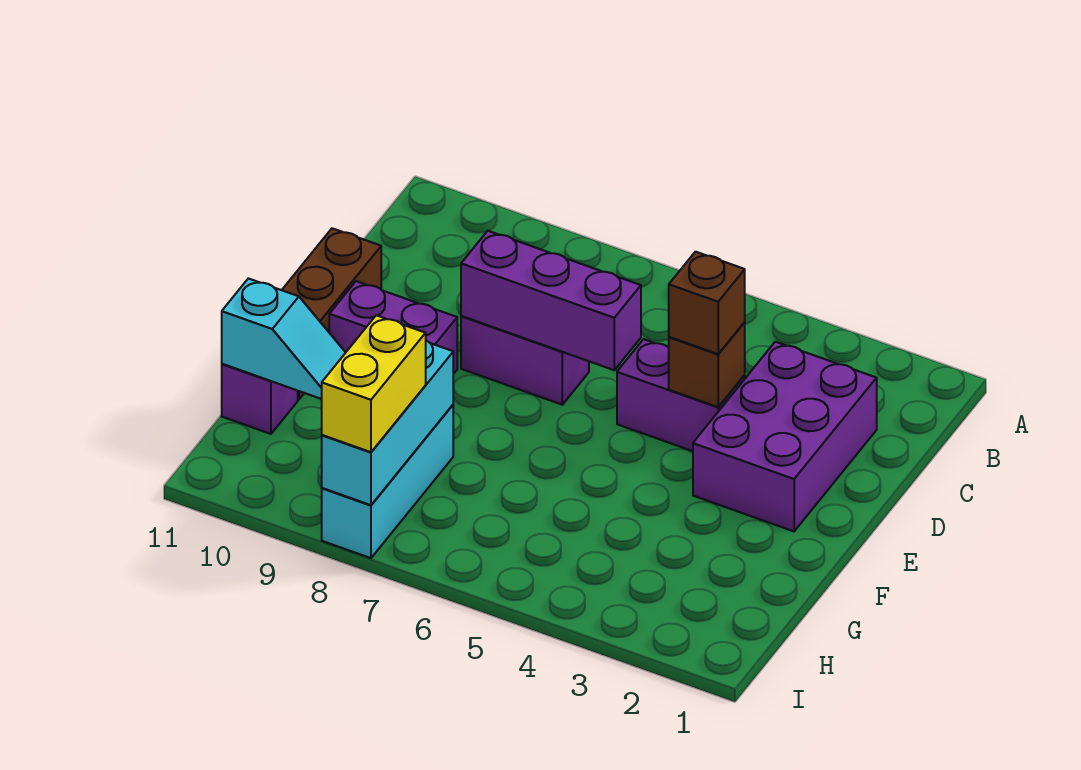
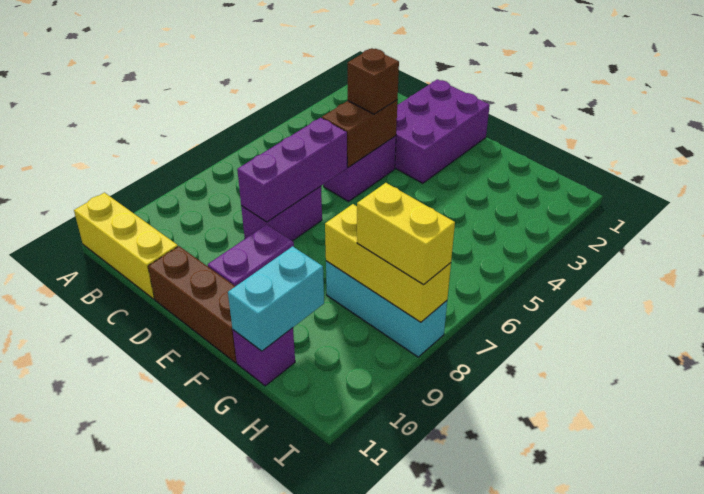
none -> yellow 1x3 brick [74,193,178,299]
purple 2x3 brick [693,342,877,531] -> purple 2x3 brick turned to [395,79,490,183]
brown 1x1 brick [669,323,745,407] -> brown 1x2 brick [322,100,398,167]
cyan 1x3 brick [322,341,453,505] -> yellow 1x3 brick [325,204,451,322]
cyan 1x2 slope [222,278,346,399] -> cyan 1x2 brick [228,246,324,351]

